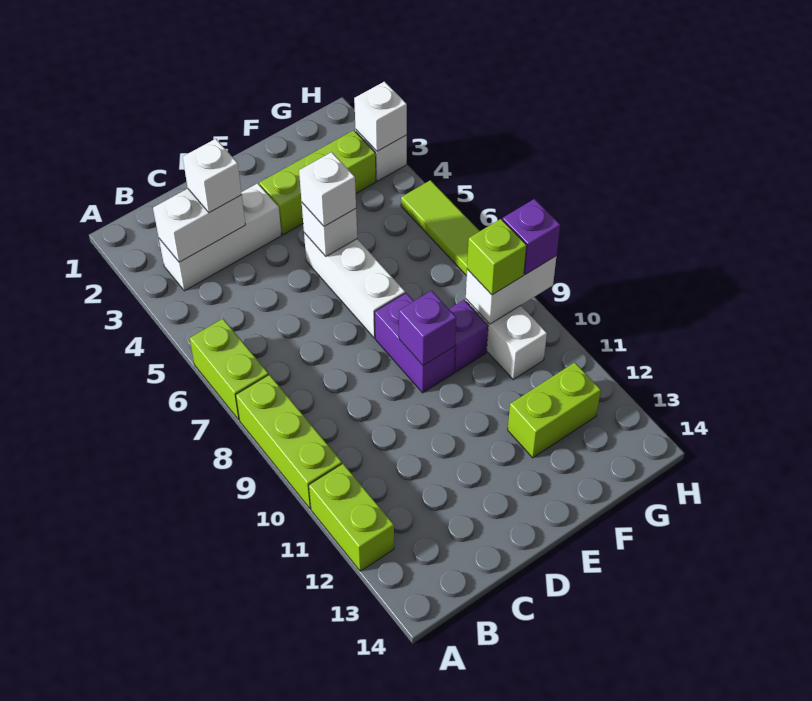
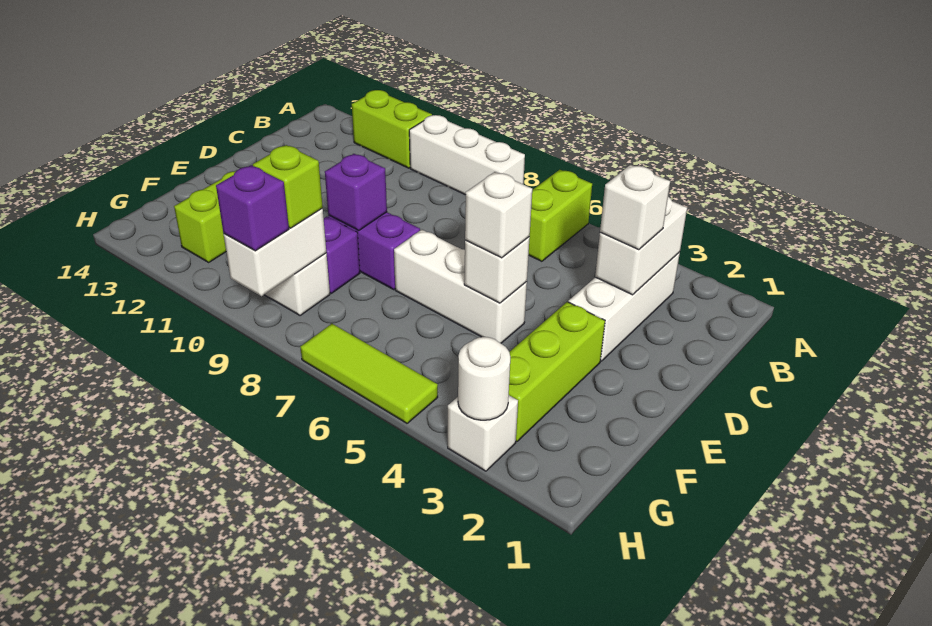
lime 1x2 brick [190,319,269,420] -> lime 1x2 brick turned to [529,170,592,261]
lime 1x3 brick [236,375,342,509] -> white 1x3 brick [409,115,525,195]
white 1x1 brick [354,82,407,151] -> white 1x1 round brick [458,337,510,420]

